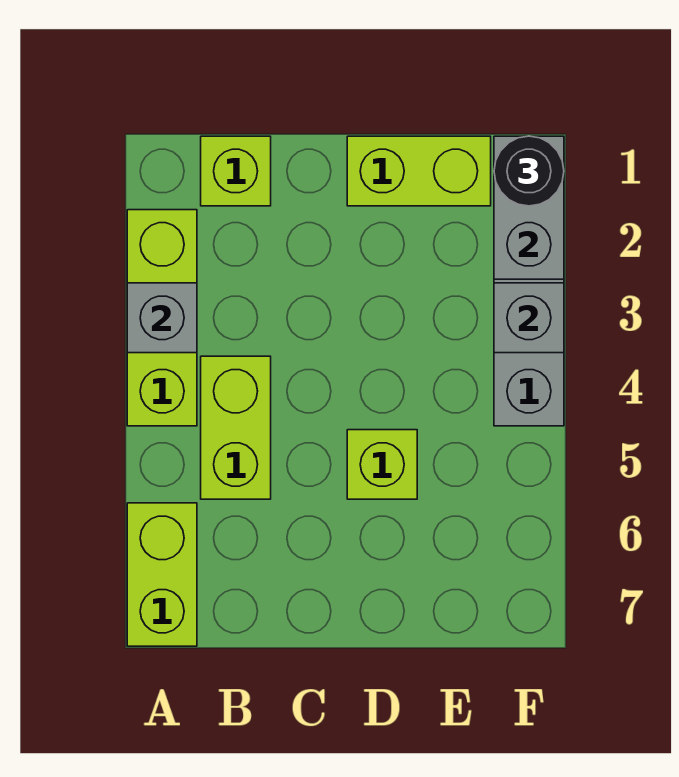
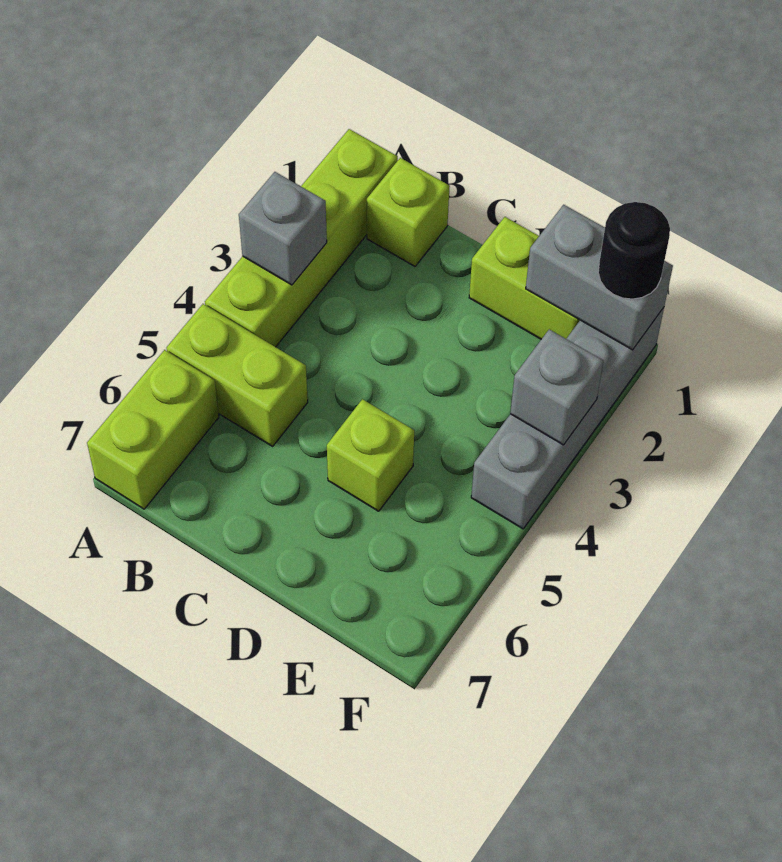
lime 1x3 brick [127,210,197,426] -> lime 1x4 brick [205,129,398,347]
lime 1x2 brick [201,356,271,499] -> lime 1x2 brick turned to [167,304,308,446]
grey 1x2 brick [494,136,564,279] -> grey 1x2 brick turned to [526,205,673,350]

